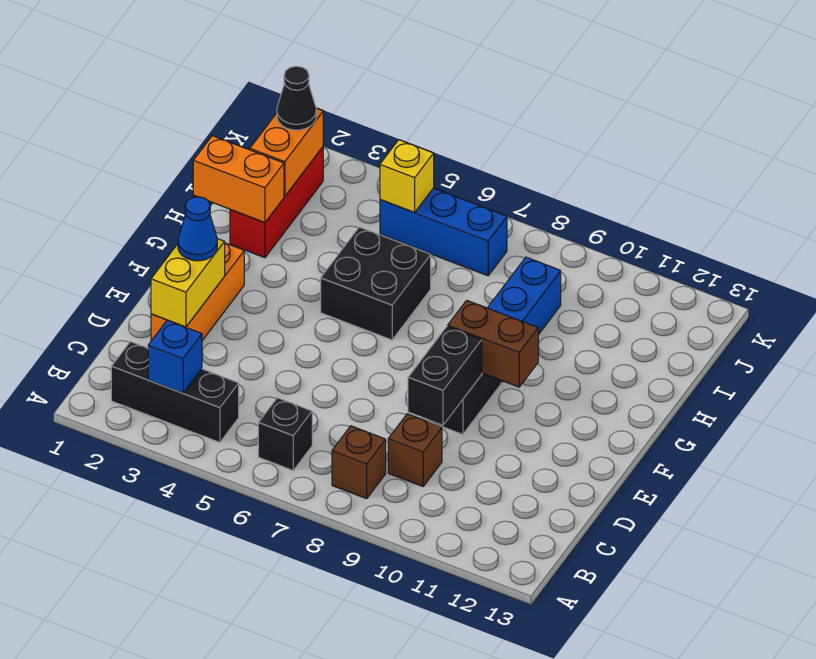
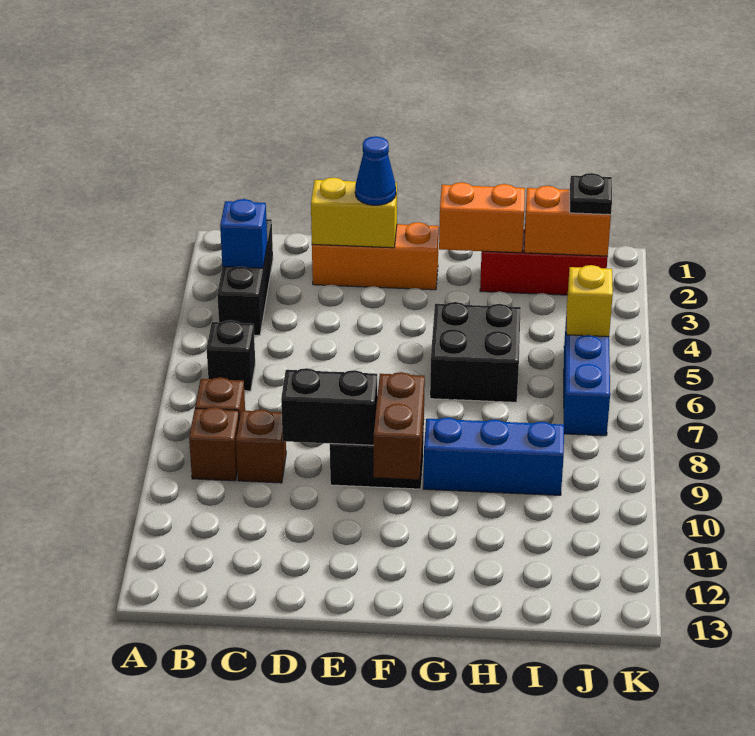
none -> brown 1x1 brick [189,407,239,481]
orange 1x2 brick [193,136,284,223] -> orange 1x2 brick turned to [439,182,525,253]
black 1x1 cone [277,66,316,130] -> black 1x1 plate [570,173,612,215]

